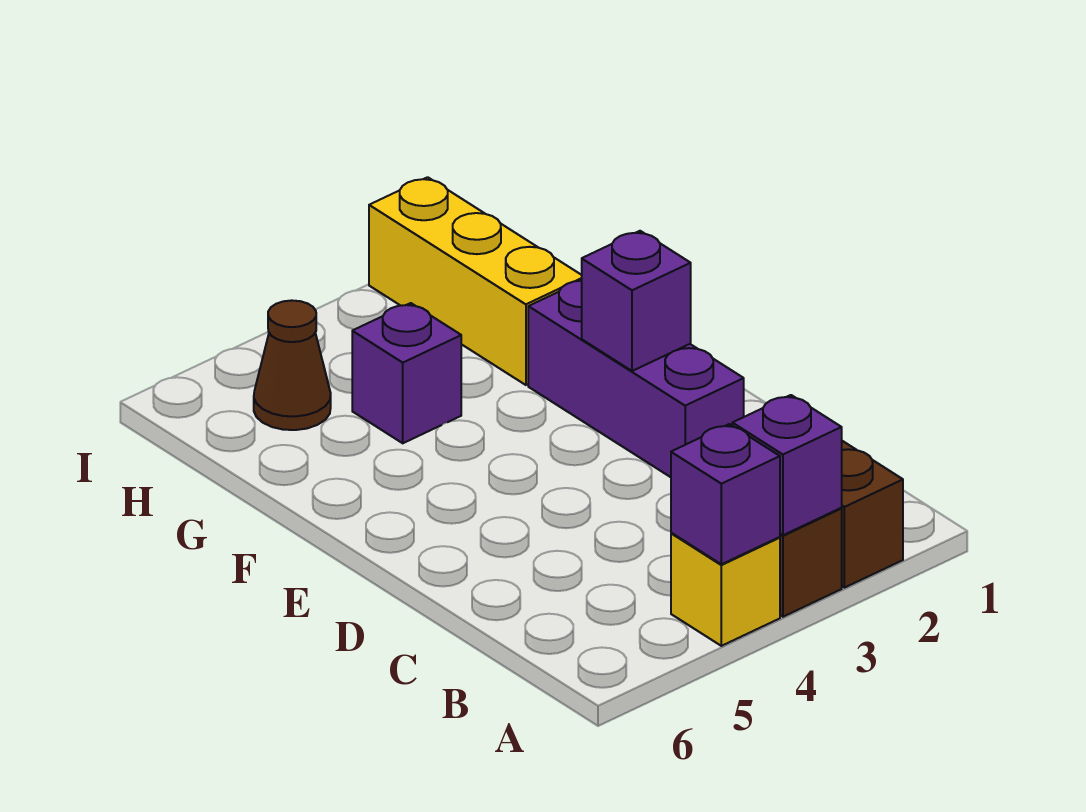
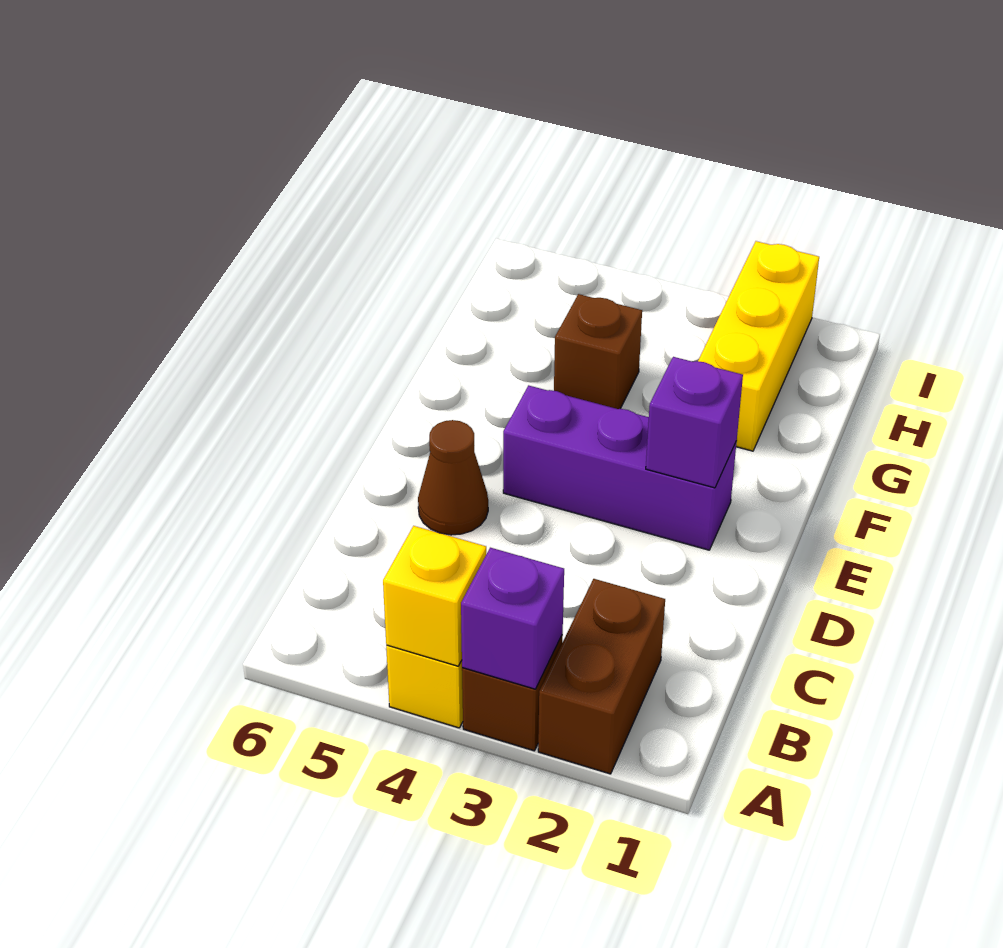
purple 1x1 brick [671,424,780,564] -> yellow 1x1 brick [383,526,486,666]
purple 1x3 brick [528,281,744,477] -> purple 1x3 brick turned to [503,385,737,550]
purple 1x1 brick [352,303,461,443] -> brown 1x1 brick [554,294,642,409]
brown 1x1 cone [254,300,331,430] -> brown 1x1 cone moved to [418,420,488,535]

